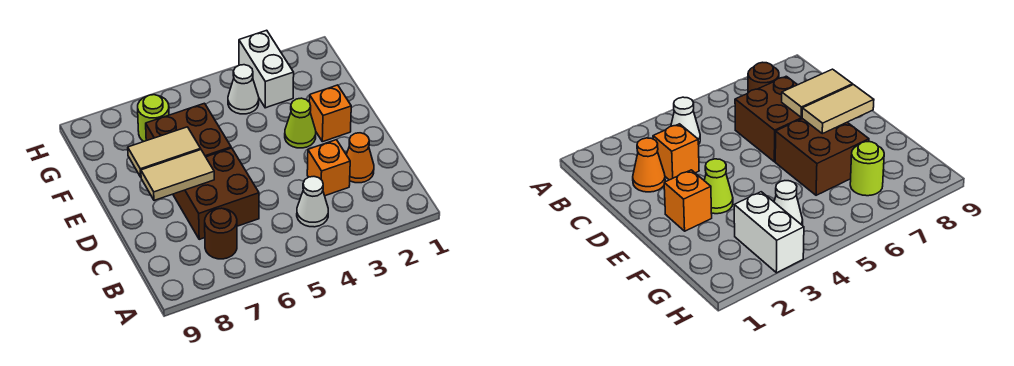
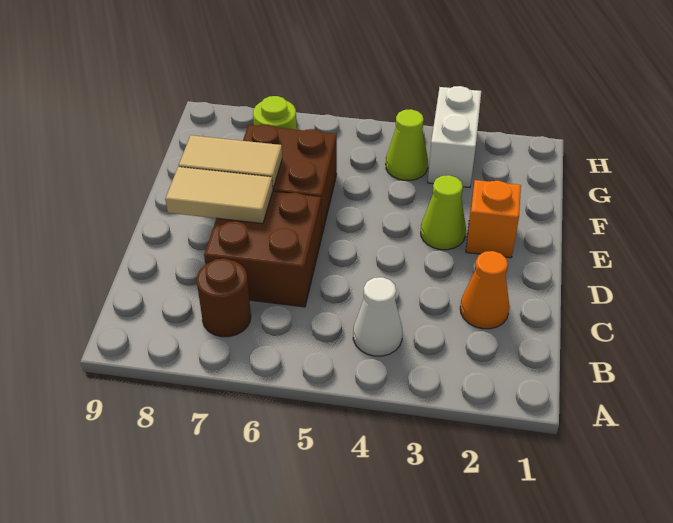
orange 1x1 brick [307,140,350,196] -> none
white 1x1 cone [228,65,259,114] -> lime 1x1 cone [386,109,428,180]

